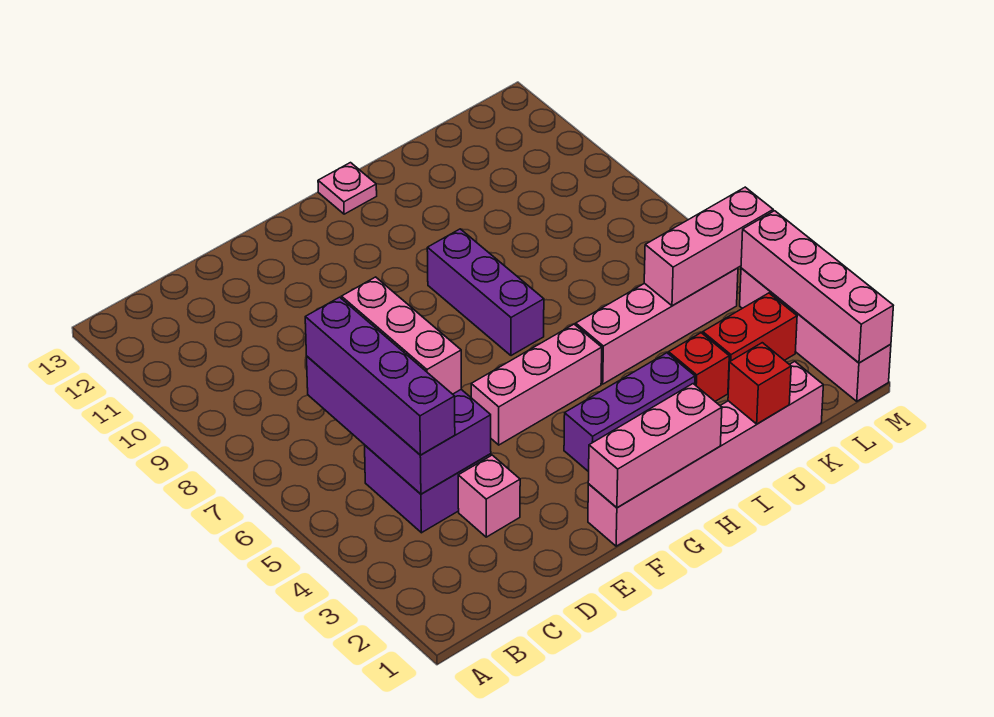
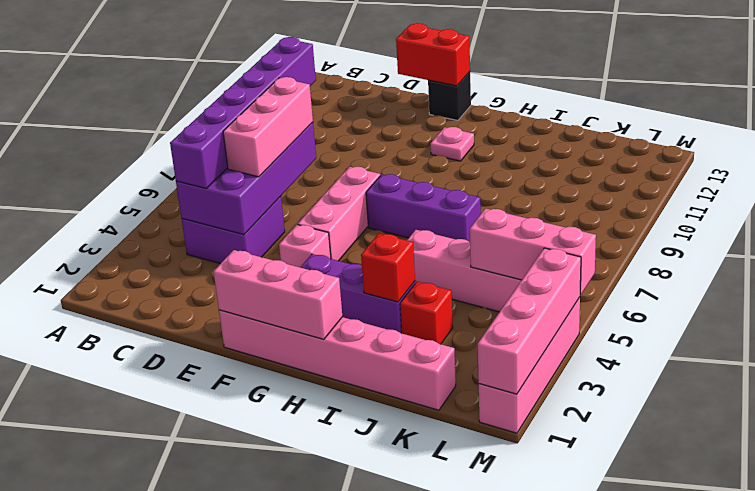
purple 1x4 brick [305,297,455,455] -> purple 1x6 brick [170,37,316,189]
pink 1x1 brick [458,455,520,537] -> pink 1x1 brick moved to [279,225,331,267]
pink 1x3 brick [471,324,602,445] -> pink 1x3 brick turned to [298,167,380,261]
none -> black 1x1 brick [428,72,471,121]
purple 1x3 brick [427,229,544,356] -> purple 1x3 brick turned to [366,174,481,242]
pink 1x1 plate [318,163,377,214] -> pink 1x1 plate moved to [430,127,474,161]
red 1x1 brick [728,343,791,424] -> red 1x1 brick moved to [361,234,415,302]
red 1x2 brick [703,293,797,389] -> red 1x2 brick moved to [396,23,470,86]

